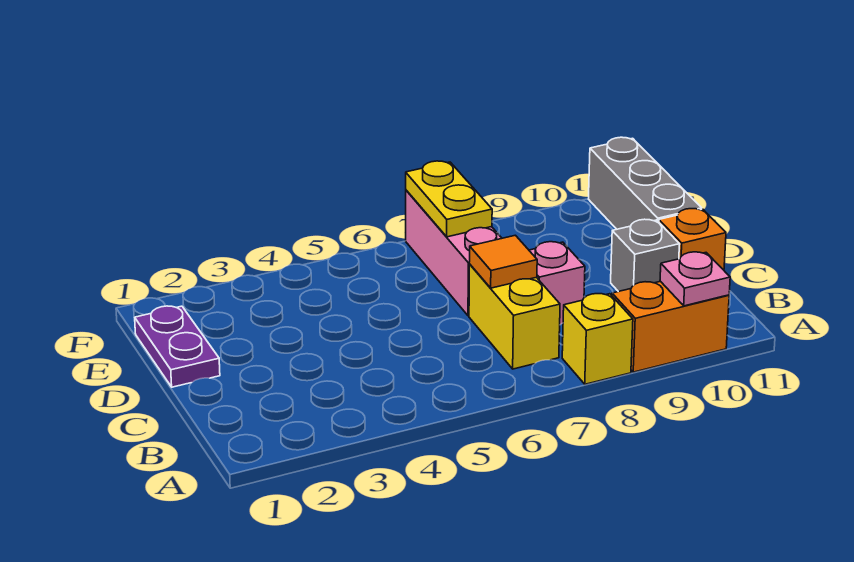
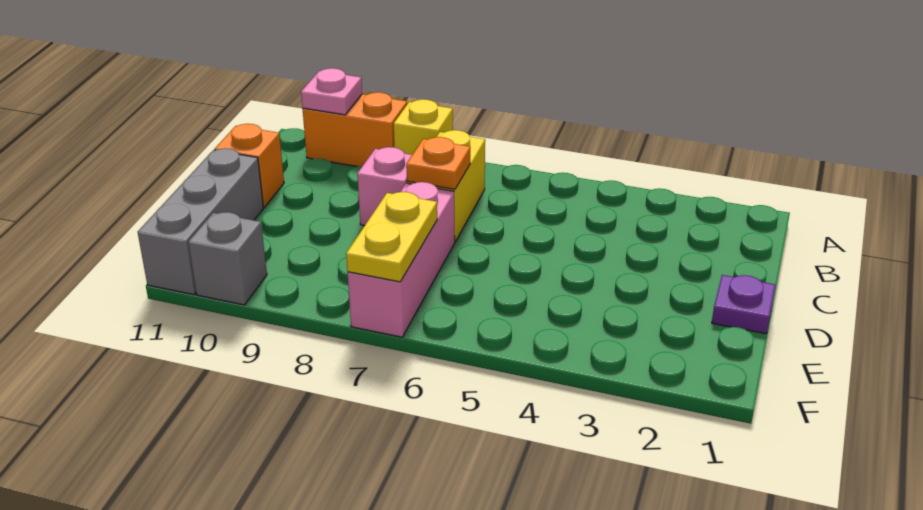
orange 1x1 tile [469,235,537,288] -> orange 1x1 plate [406,137,470,189]
grey 1x1 brick [611,219,680,292] -> grey 1x1 brick moved to [188,212,267,305]
purple 1x2 plate [135,306,220,387] -> purple 1x1 plate [712,275,775,334]

